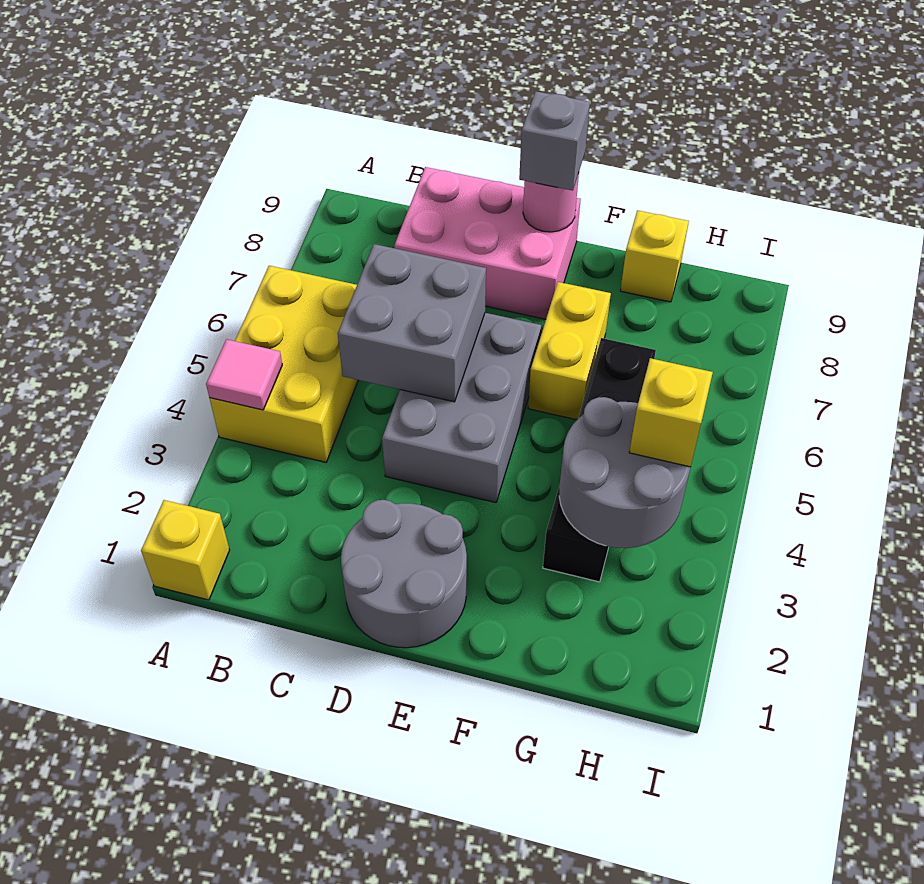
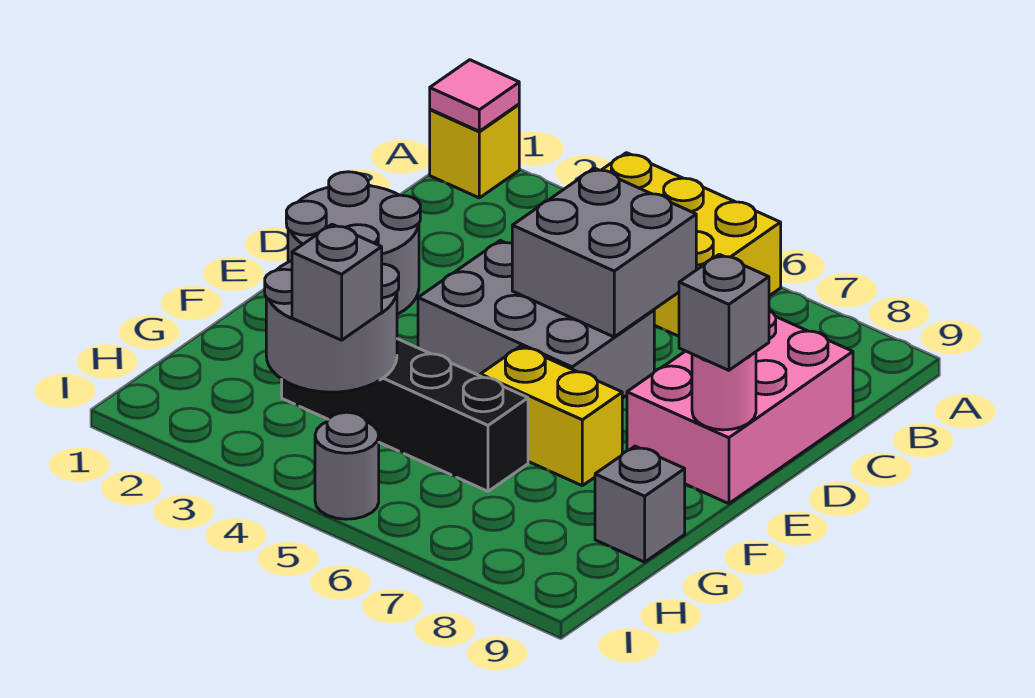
pink 1x1 tile [206,339,282,410] -> pink 1x1 tile moved to [430,60,519,131]
yellow 1x1 brick [620,210,689,302] -> grey 1x1 brick [595,446,685,562]
yellow 1x1 brick [629,358,713,467] -> grey 1x1 brick [292,224,382,340]
none -> grey 1x1 round brick [315,412,379,519]

